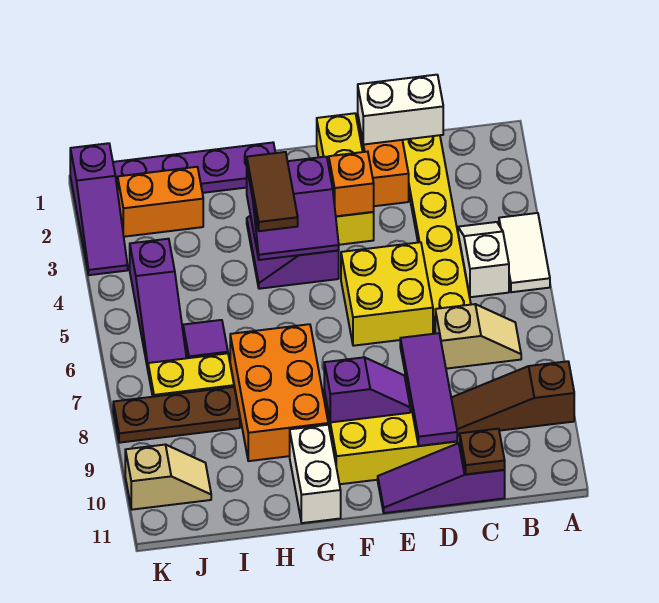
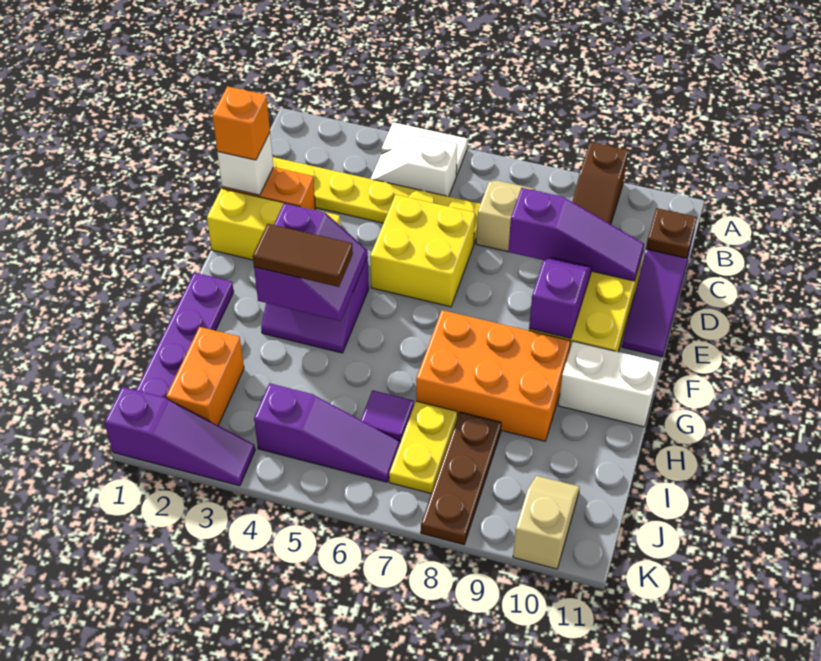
white 1x2 brick [358,75,443,145] -> white 1x1 brick [217,133,273,195]
purple 1x3 tile [400,333,457,446] -> purple 1x3 slope [508,188,644,281]
orange 1x1 brick [329,152,374,216] -> orange 1x1 brick moved to [212,86,270,160]

